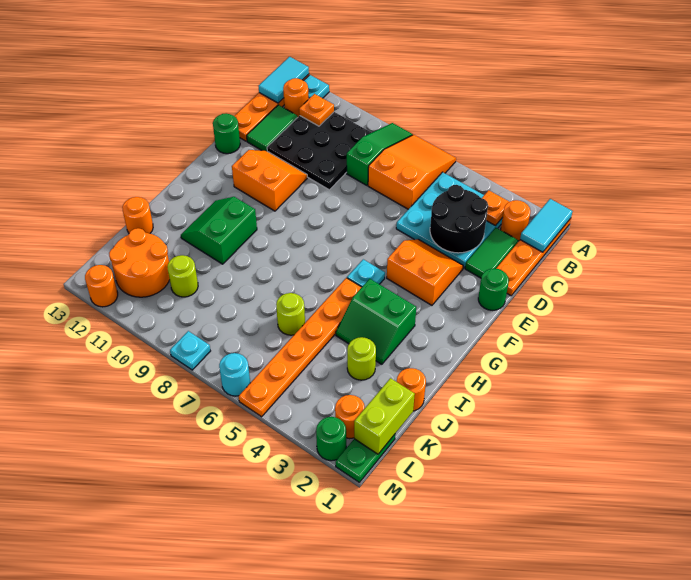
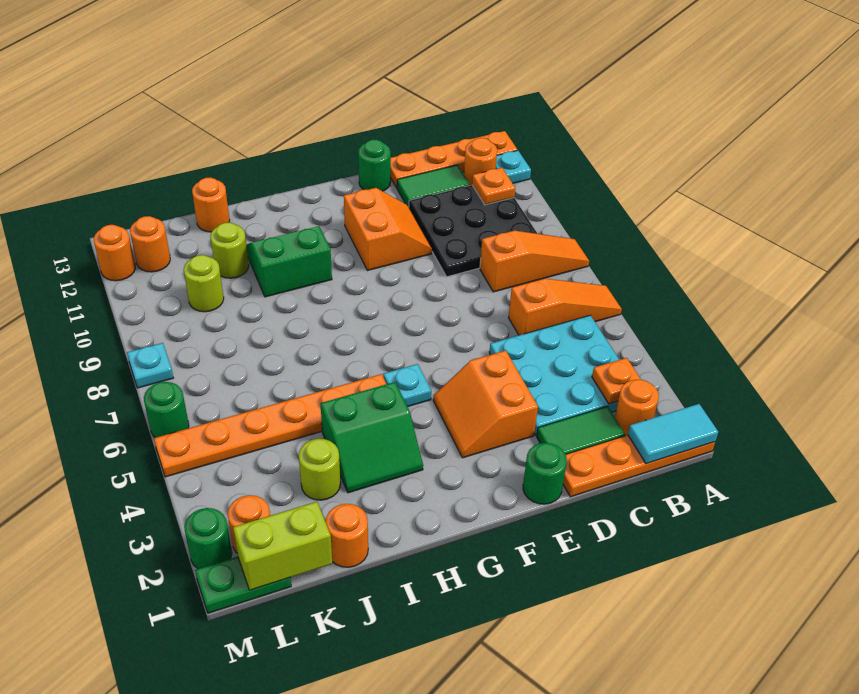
orange 2x3 slope [368,135,456,209] -> orange 1x3 slope [509,278,622,335]
green 1x3 slope [347,123,413,185] -> orange 1x3 slope [480,231,589,292]
cyan 1x2 tile [259,57,309,103] -> none
black 2x2 round brick [430,185,488,253] -> none
orange 2x2 slope [387,239,463,305] -> orange 2x2 slope turned to [433,350,538,458]
green 2x2 slope [336,279,416,364] -> green 2x2 slope turned to [320,382,423,493]
lime 1x1 round brick [276,293,305,335] -> lime 1x1 round brick moved to [210,222,249,278]
orange 2x2 round brick [109,228,170,297] -> orange 1x1 round brick [130,216,170,272]
cyan 1x1 round brick [219,353,250,396] -> green 1x1 round brick [144,382,189,438]

